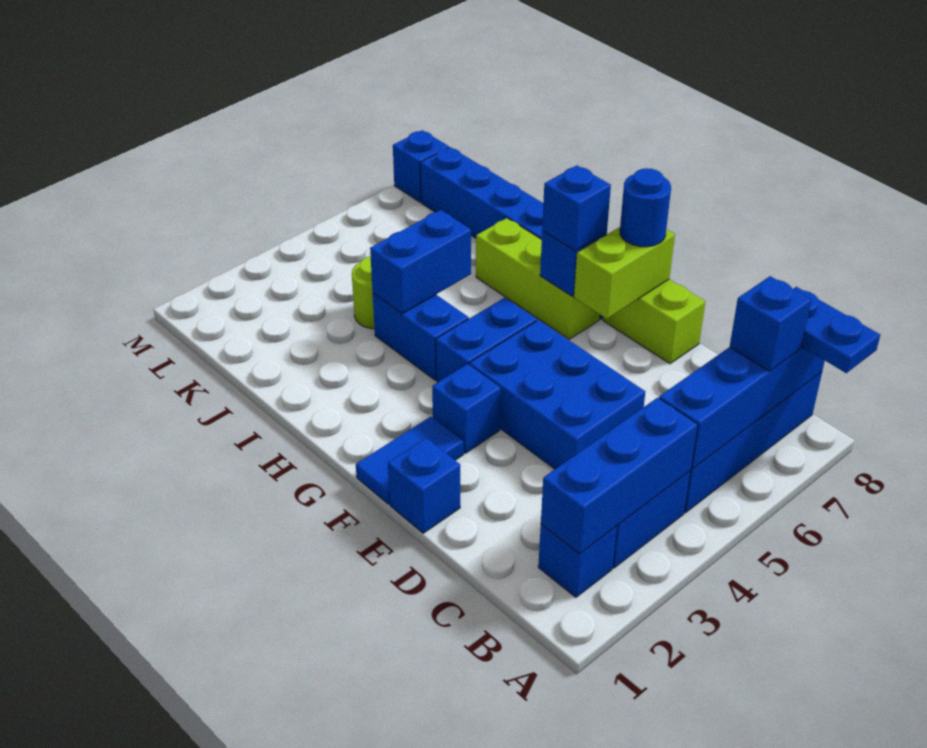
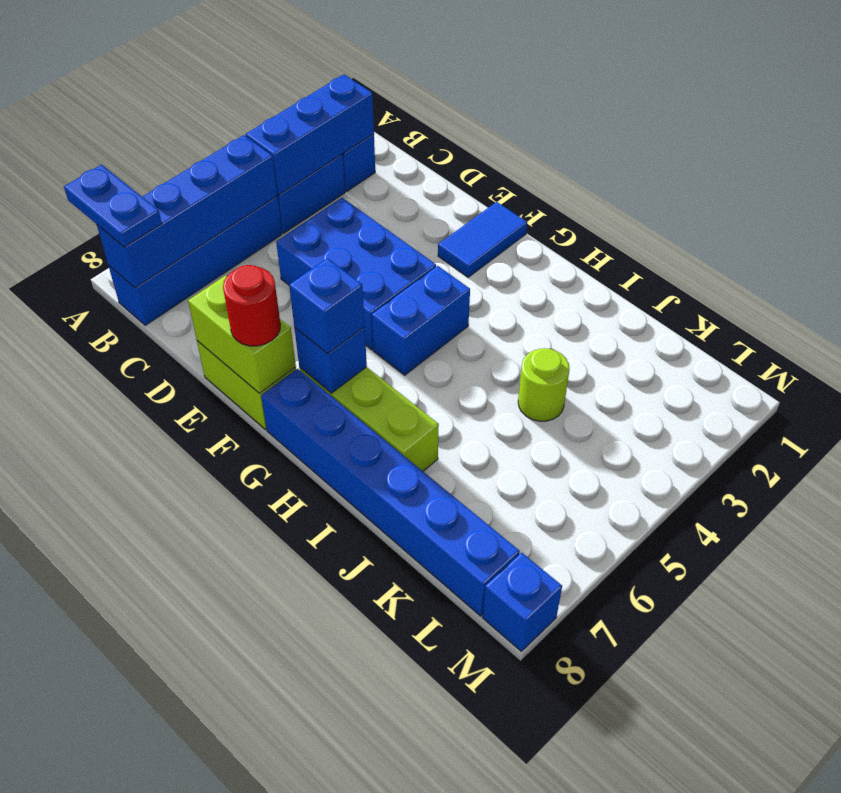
blue 1x1 brick [730,276,811,371] -> none
blue 1x1 brick [388,438,460,533] -> none
blue 1x1 brick [432,364,501,453] -> none
lime 1x2 brick [574,227,675,319] -> lime 1x2 brick turned to [188,275,296,393]
blue 1x1 round brick [620,168,671,247] -> red 1x1 round brick [223,265,281,346]
blue 1x2 brick [373,293,469,380] -> none
blue 1x2 brick [370,210,471,314] -> none

